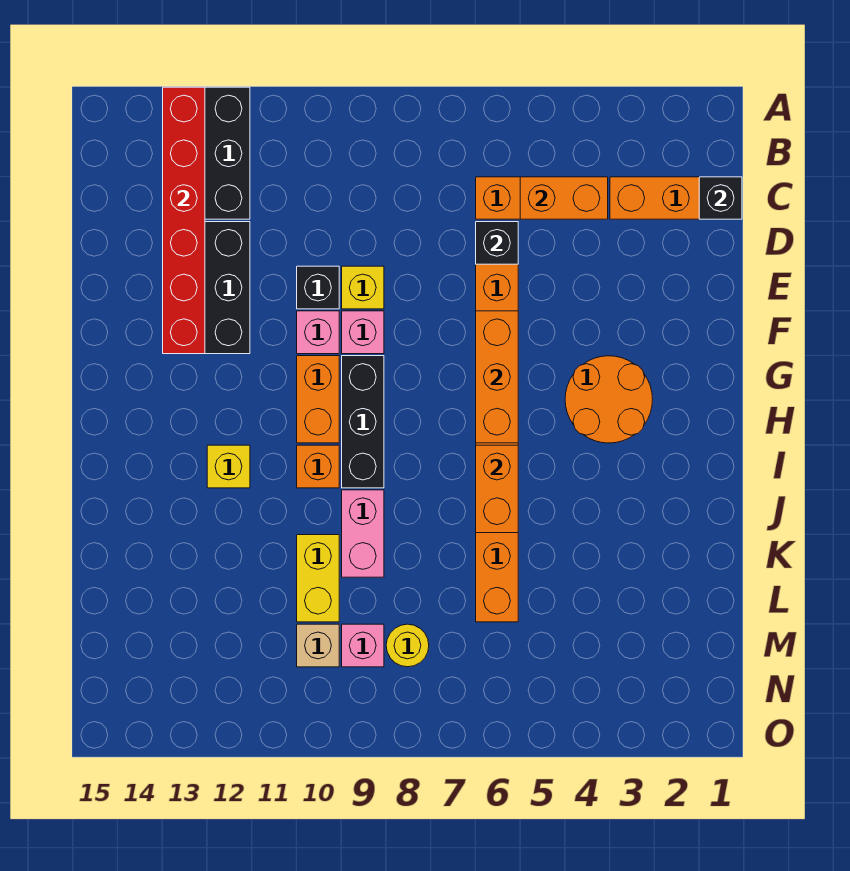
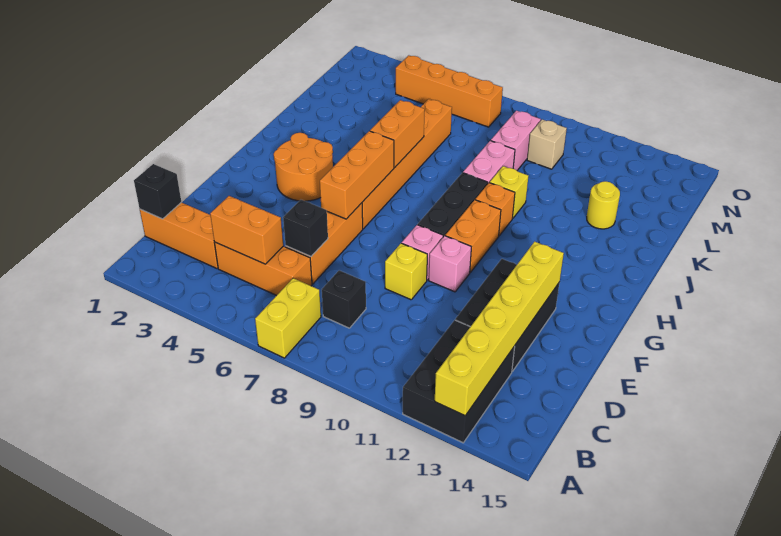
red 1x6 brick [163,87,205,354] -> yellow 1x6 brick [435,242,564,416]
black 1x1 brick [297,266,339,309] -> black 1x1 brick moved to [322,270,366,328]
yellow 1x1 brick [207,445,250,488] -> yellow 1x1 brick moved to [490,166,528,218]
yellow 1x2 brick [297,535,339,622] -> yellow 1x2 brick moved to [255,278,321,358]
yellow 1x1 round brick [386,624,429,667] -> yellow 1x1 round brick moved to [587,181,620,229]
pink 1x1 brick [342,624,384,667] -> pink 1x2 brick [491,111,541,170]
none -> orange 1x4 brick [396,55,503,127]

